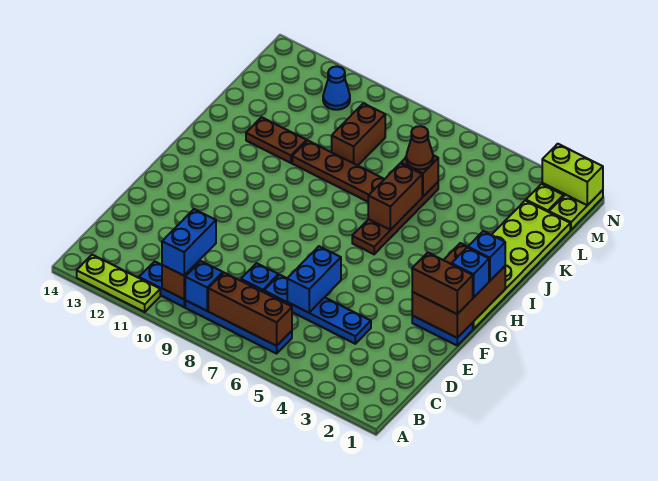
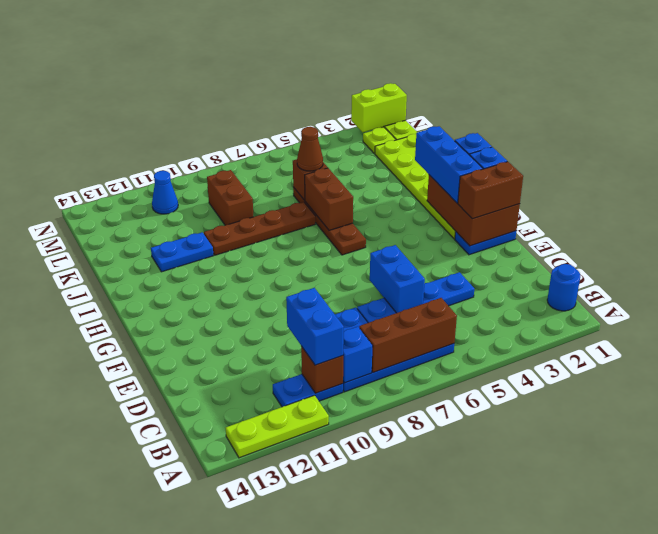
none -> blue 1x1 round brick [547,264,580,311]
none -> blue 1x3 brick [415,126,483,203]
brown 1x2 plate [246,117,307,163] -> blue 1x2 plate [151,232,214,272]

